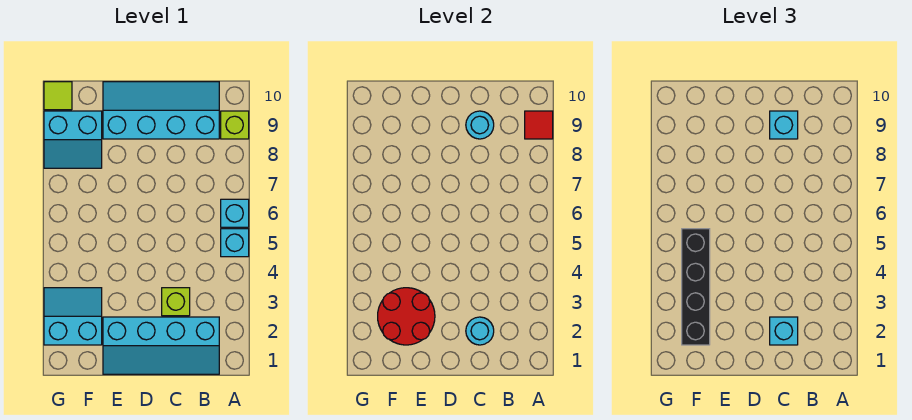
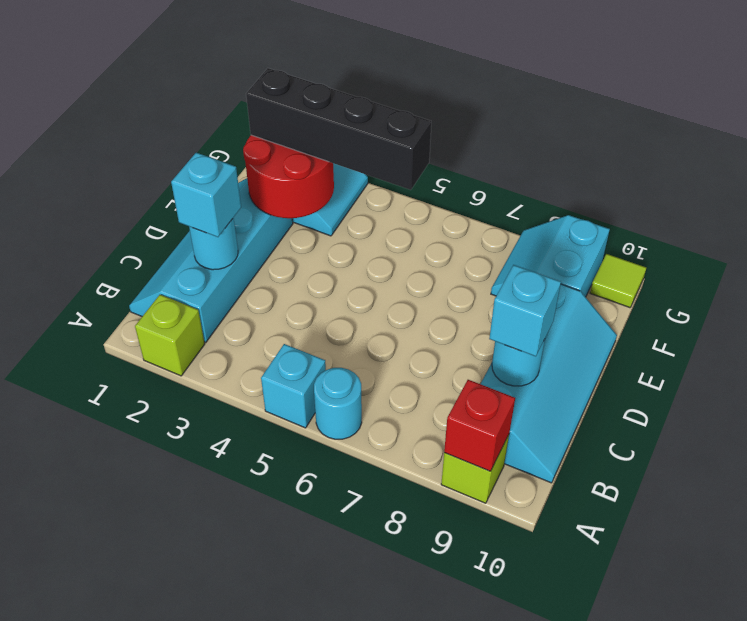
cyan 1x1 brick [221,199,249,227] -> cyan 1x1 round brick [314,368,362,439]
red 1x1 tile [525,111,553,139] -> red 1x1 brick [444,380,515,471]
lime 1x1 brick [162,288,190,316] -> lime 1x1 brick moved to [135,295,205,376]

